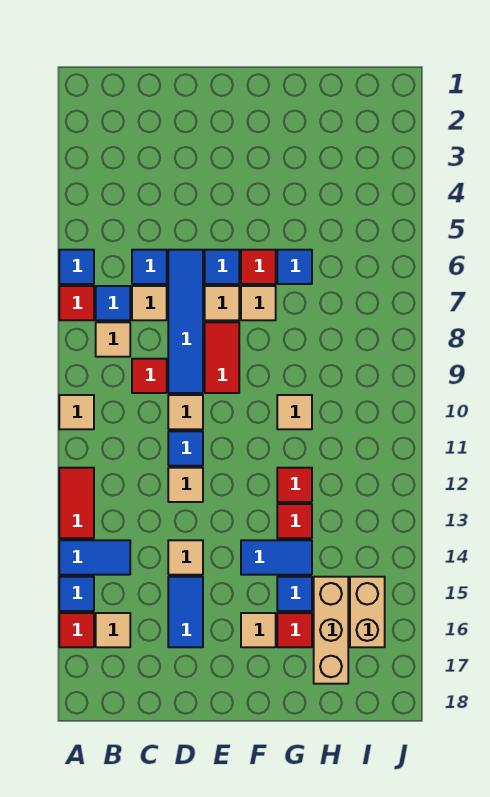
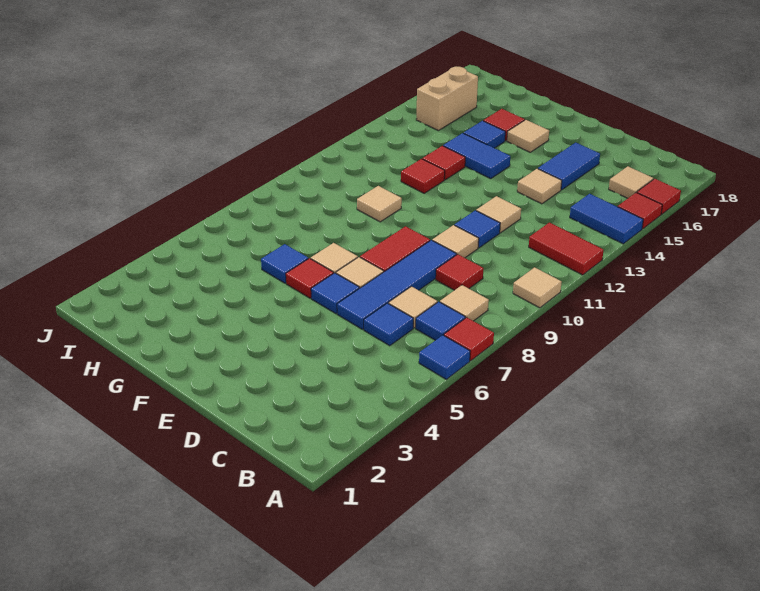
red 1x2 tile [59,468,94,538] -> red 1x2 tile turned to [529,223,603,275]
blue 1x1 tile [59,577,94,611] -> red 1x1 tile [618,193,662,229]
tan 1x3 brick [314,577,348,684] -> none

